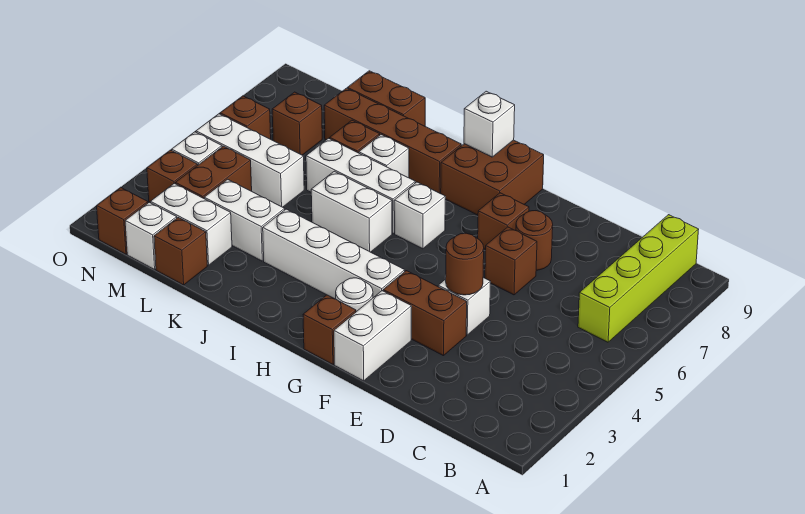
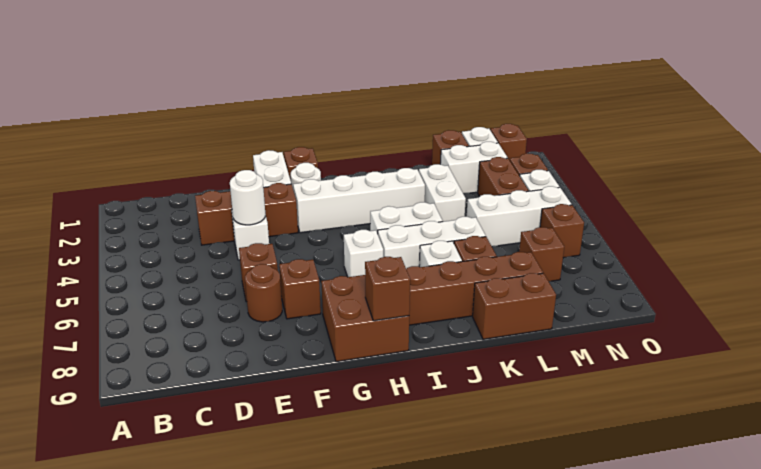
lime 1x4 brick [578,215,699,342] -> none
brown 1x2 brick [383,271,467,356] -> brown 1x3 brick [195,183,298,245]
brown 1x1 round brick [446,233,484,295] -> white 1x1 round brick [230,170,265,225]
white 1x1 brick [464,91,515,157] -> brown 1x1 brick [365,257,410,321]
white 1x2 brick [204,179,285,261] -> white 1x2 brick turned to [419,164,466,222]

